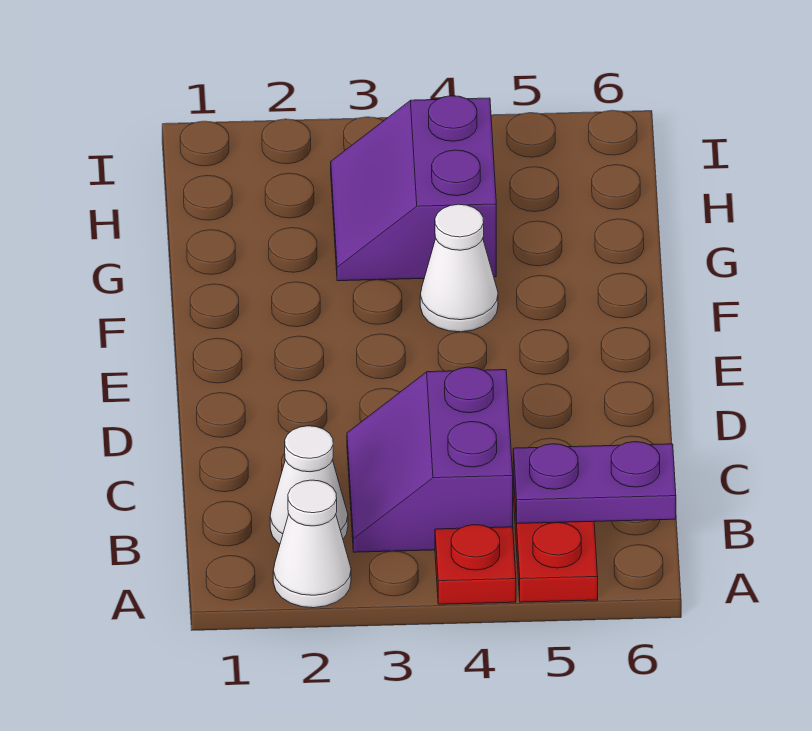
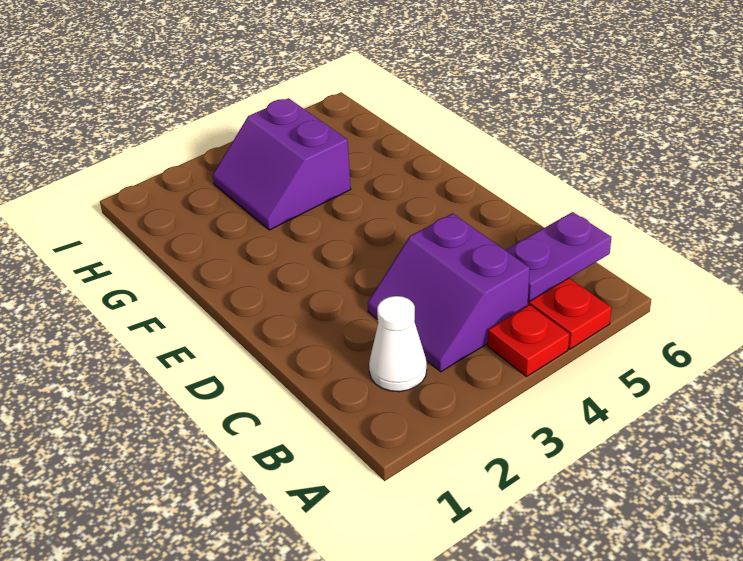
white 1x1 cone [273,480,351,608] -> none
white 1x1 cone [420,204,498,332] -> none

